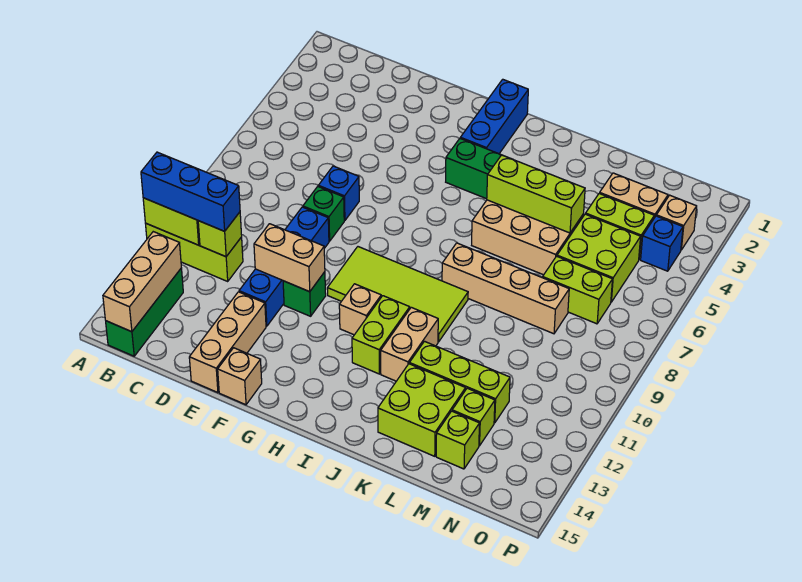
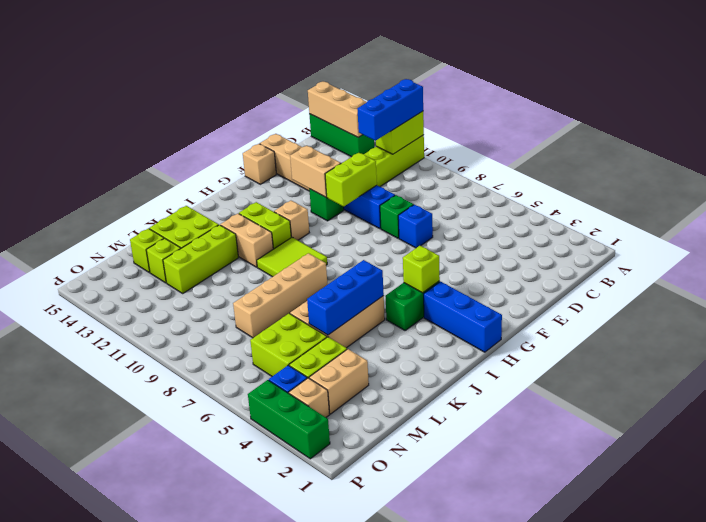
lime 1x1 brick [198,212,242,257] -> lime 1x1 brick moved to [403,246,440,293]
tan 1x2 brick [254,224,325,292] -> tan 1x2 brick turned to [290,146,341,197]
lime 2x4 tile [327,247,468,342] -> lime 2x2 tile [257,237,327,277]
lime 1x3 brick [487,155,585,233] -> blue 1x3 brick [307,260,384,335]
lime 1x2 brick [543,256,612,324] -> lime 1x2 brick moved to [325,153,377,207]
none -> green 1x3 brick [248,380,330,459]

